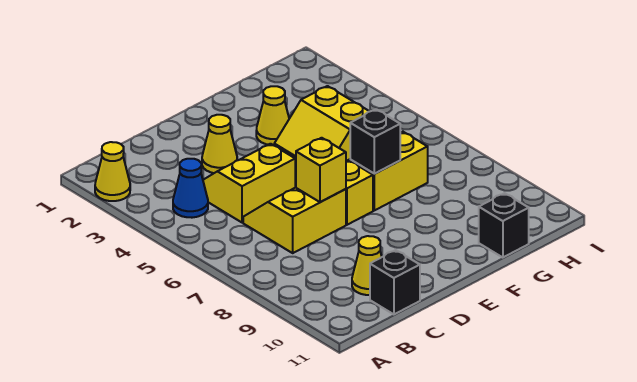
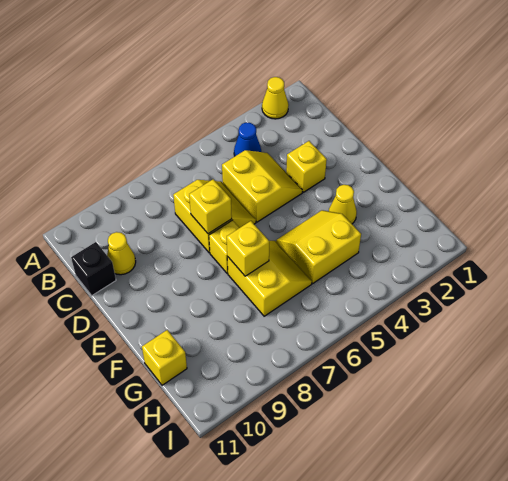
yellow 1x1 cone [202,115,237,173] -> yellow 1x1 brick [286,141,327,192]
black 1x1 brick [350,109,400,174] -> yellow 1x1 brick [227,221,269,276]
black 1x1 brick [479,193,529,258] -> yellow 1x1 brick [142,330,187,385]

